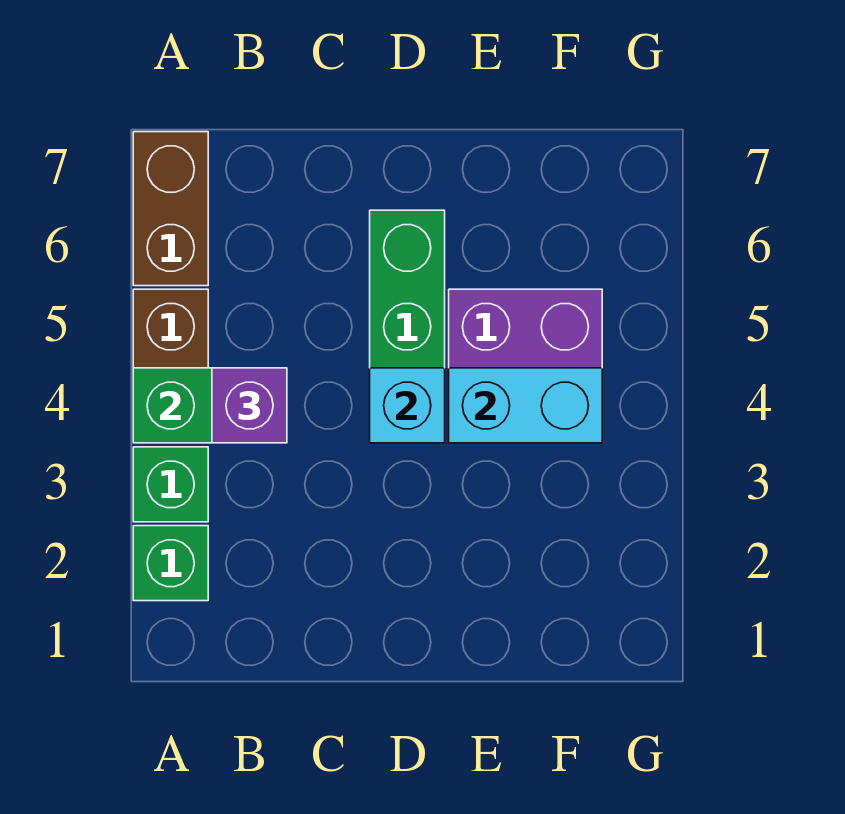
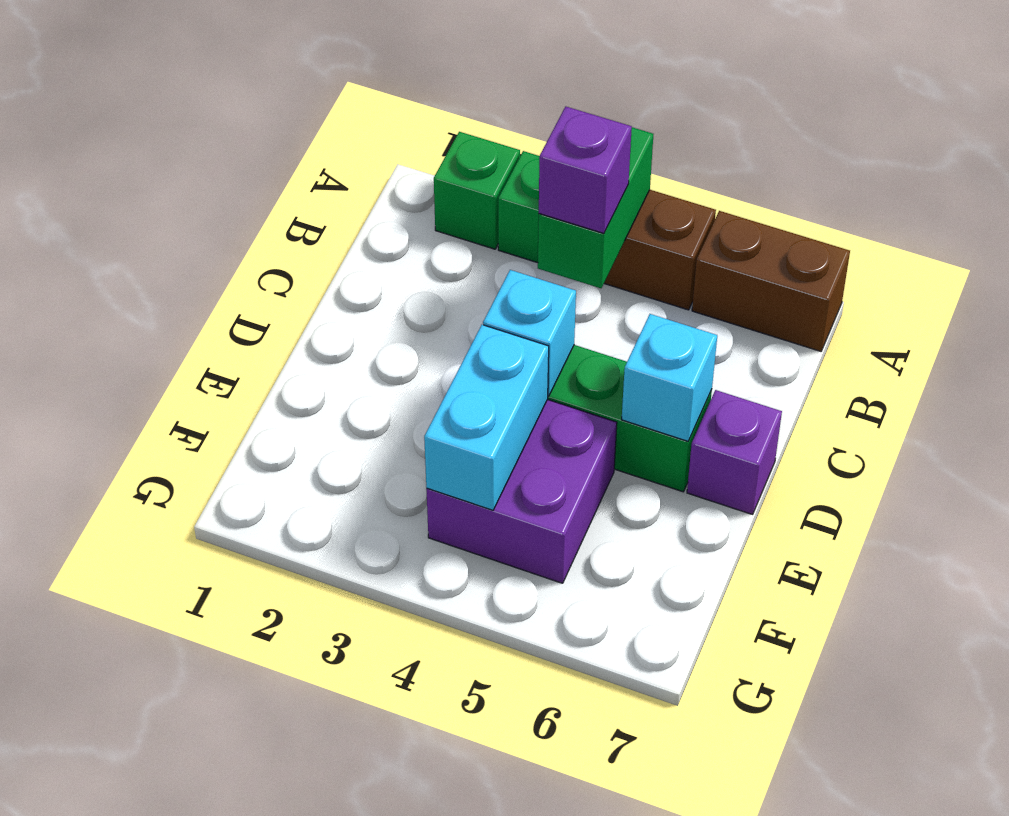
none -> cyan 1x1 brick [622,314,717,441]
none -> purple 1x1 brick [687,390,782,515]

